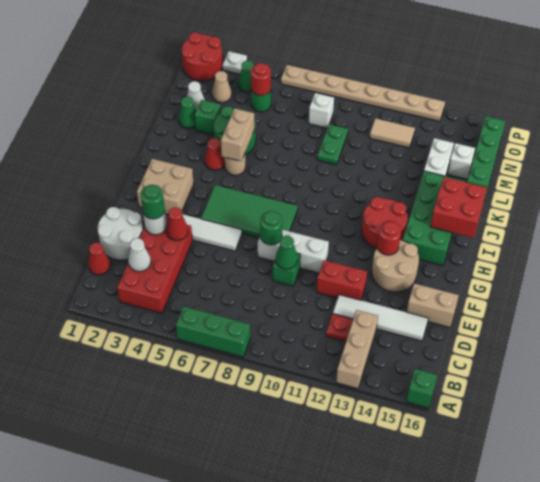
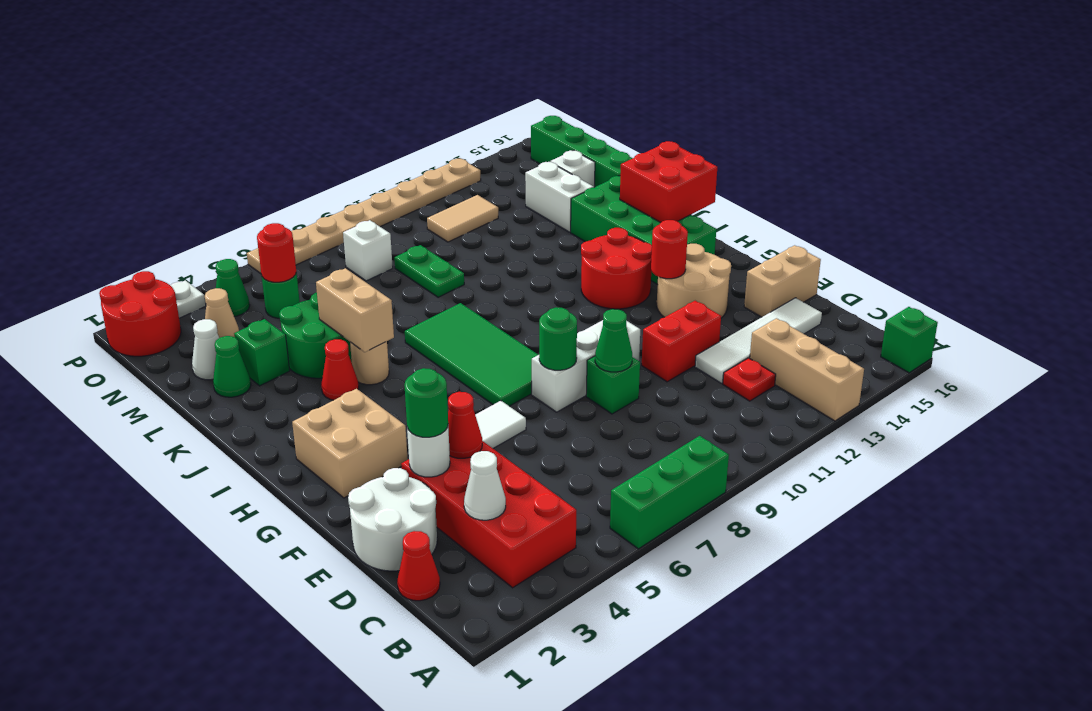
green 2x4 tile [201,185,298,238] -> green 2x4 tile turned to [405,303,538,406]

